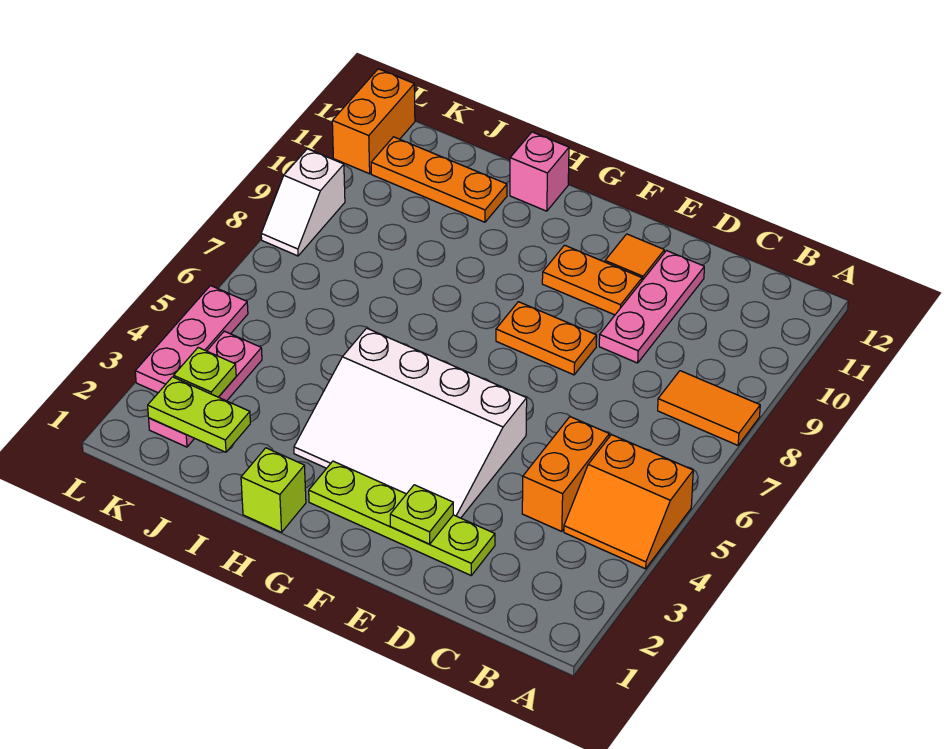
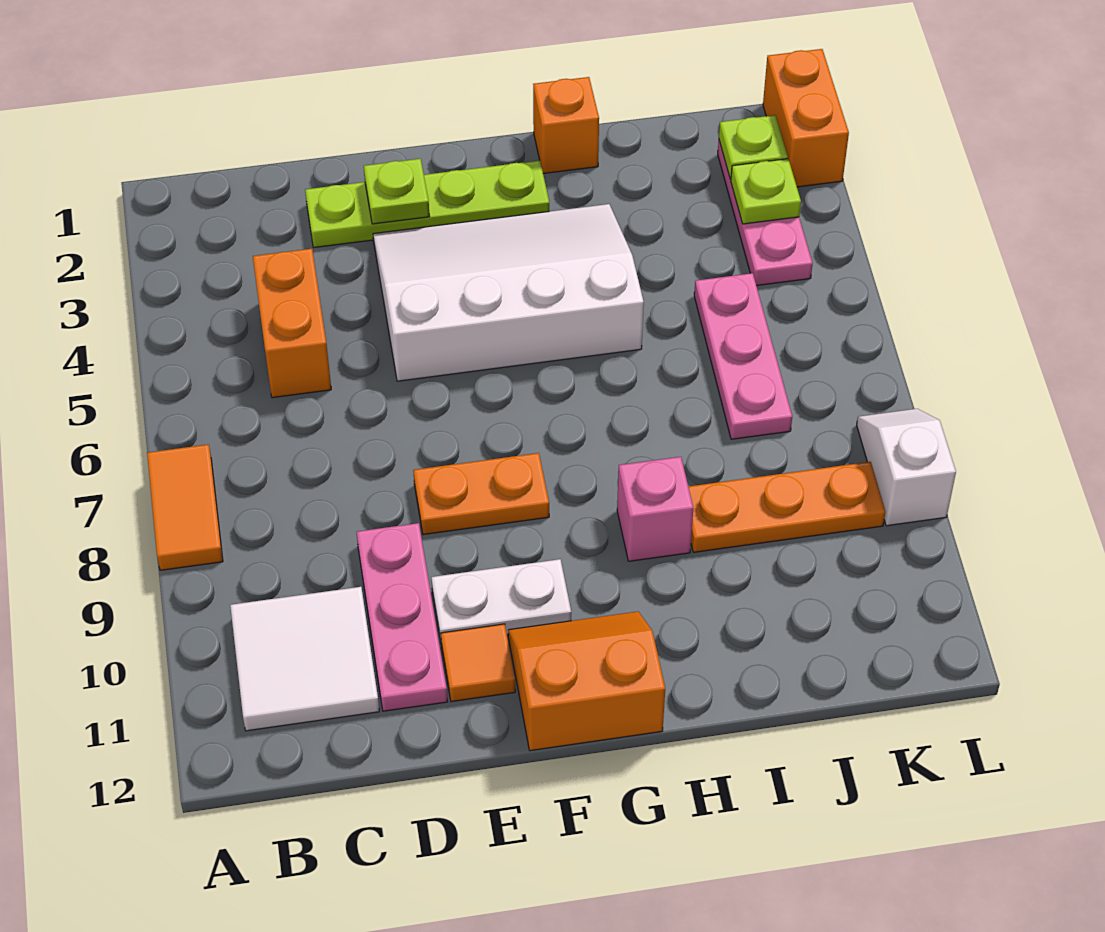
orange 2x2 slope [564,435,693,569] -> orange 2x2 slope moved to [508,612,665,751]
orange 1x2 tile [658,371,760,445] -> orange 1x2 tile turned to [147,444,223,570]
none -> white 2x2 tile [230,587,379,731]
orange 1x2 plate [542,245,642,315] -> white 1x2 plate [431,559,571,640]
lime 1x1 brick [241,448,306,532] -> orange 1x1 brick [533,77,599,174]
pink 1x1 brick [510,132,569,211] -> pink 1x1 brick moved to [617,457,693,561]
orange 1x3 plate [371,137,507,222] -> orange 1x3 plate moved to [688,462,885,552]
lime 1x2 plate [148,377,250,452] -> lime 1x1 plate [719,115,788,179]
pink 1x3 plate [135,286,248,393] -> pink 1x3 plate moved to [694,273,792,439]
orange 1x2 brick [332,69,415,174] -> orange 1x2 brick moved to [763,49,849,187]

